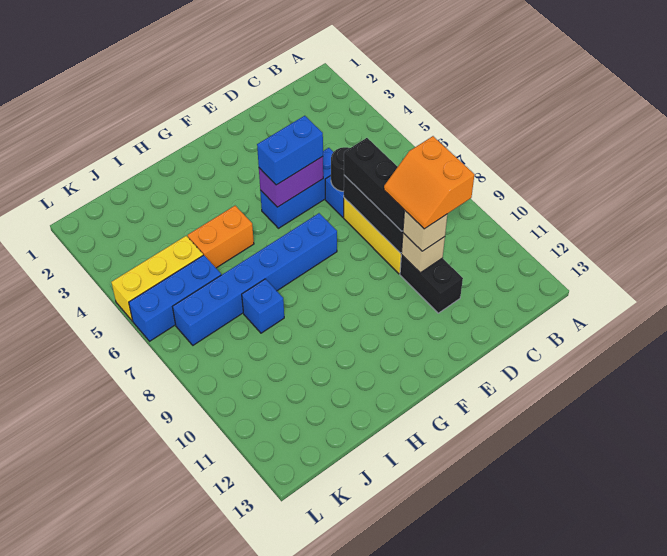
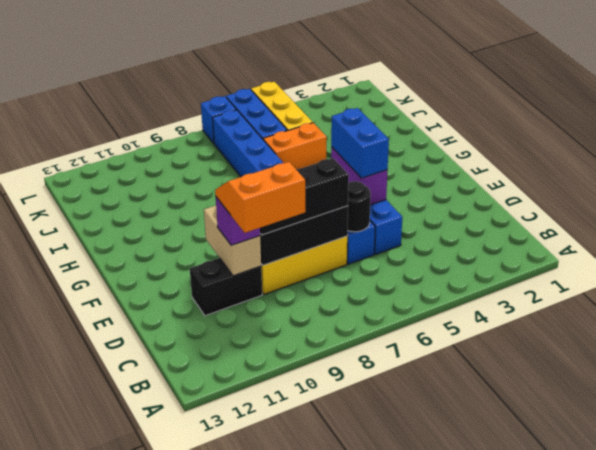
tan 1x1 brick [401,233,445,273] -> tan 1x2 brick [204,205,261,276]
tan 1x1 brick [403,210,447,251] -> purple 1x1 brick [216,197,260,245]
orange 1x2 brick [188,206,254,268] -> orange 1x2 brick turned to [263,123,327,169]
blue 1x1 brick [242,279,284,333] -> blue 1x1 brick moved to [201,96,236,144]

